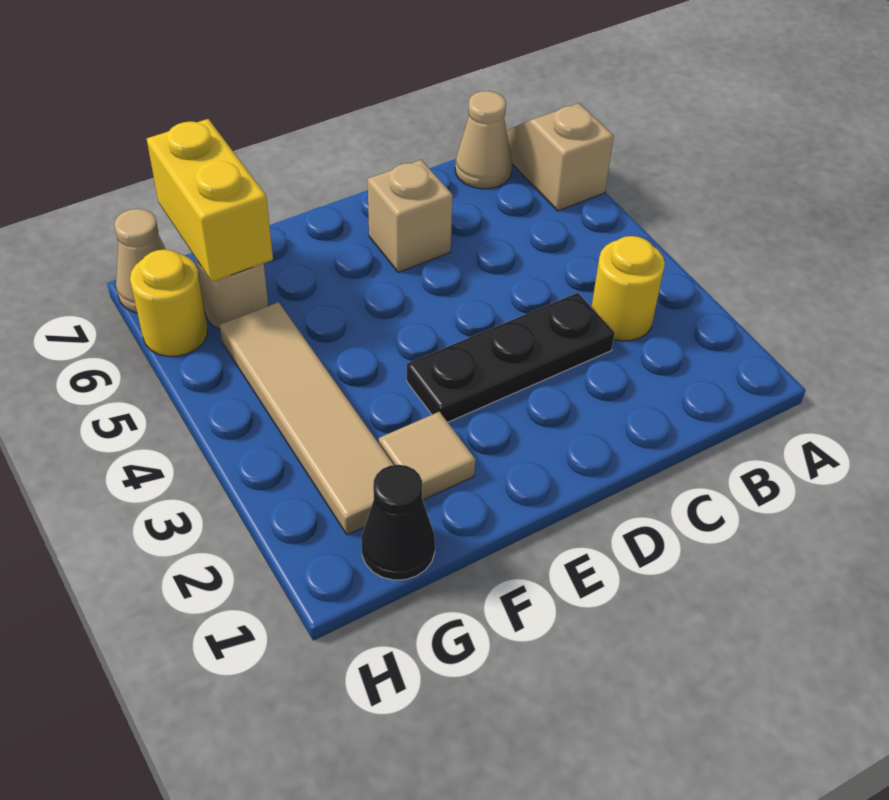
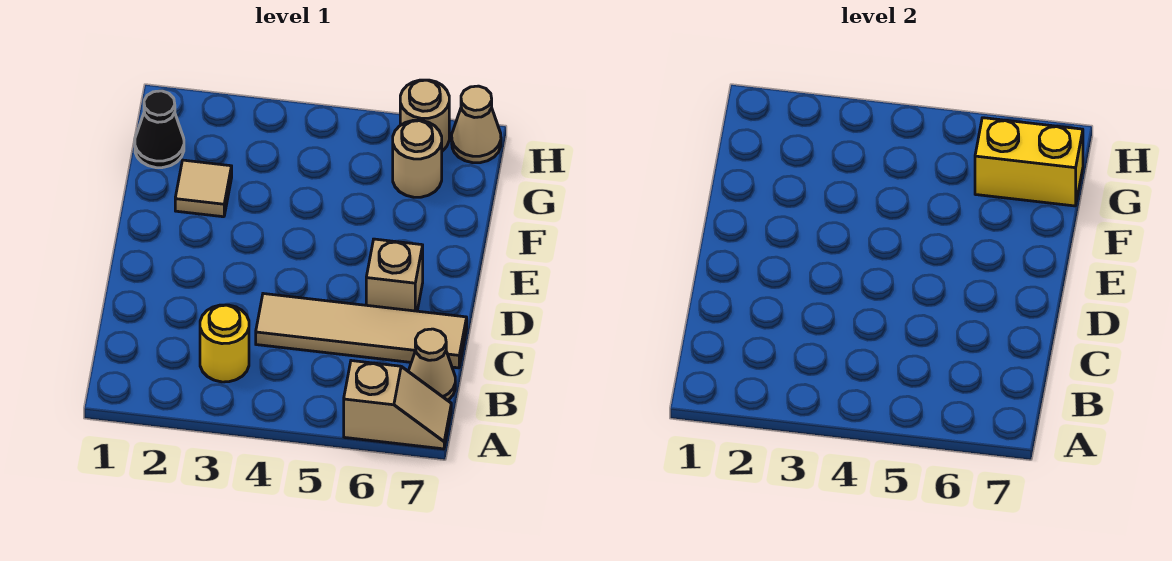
black 1x3 plate [407,293,615,422] -> none
tan 1x4 tile [220,302,393,535] -> tan 1x4 tile moved to [256,294,467,368]
yellow 1x1 round brick [130,249,208,356] -> tan 1x1 round brick [400,80,449,151]

